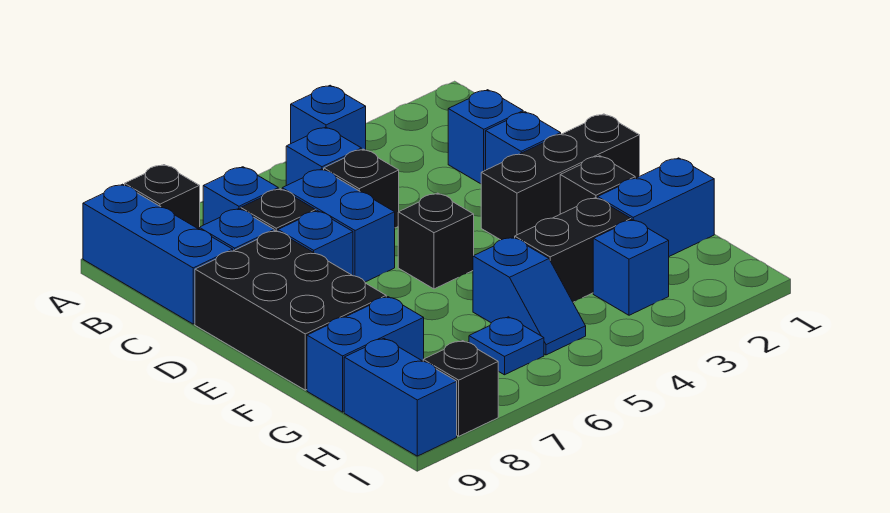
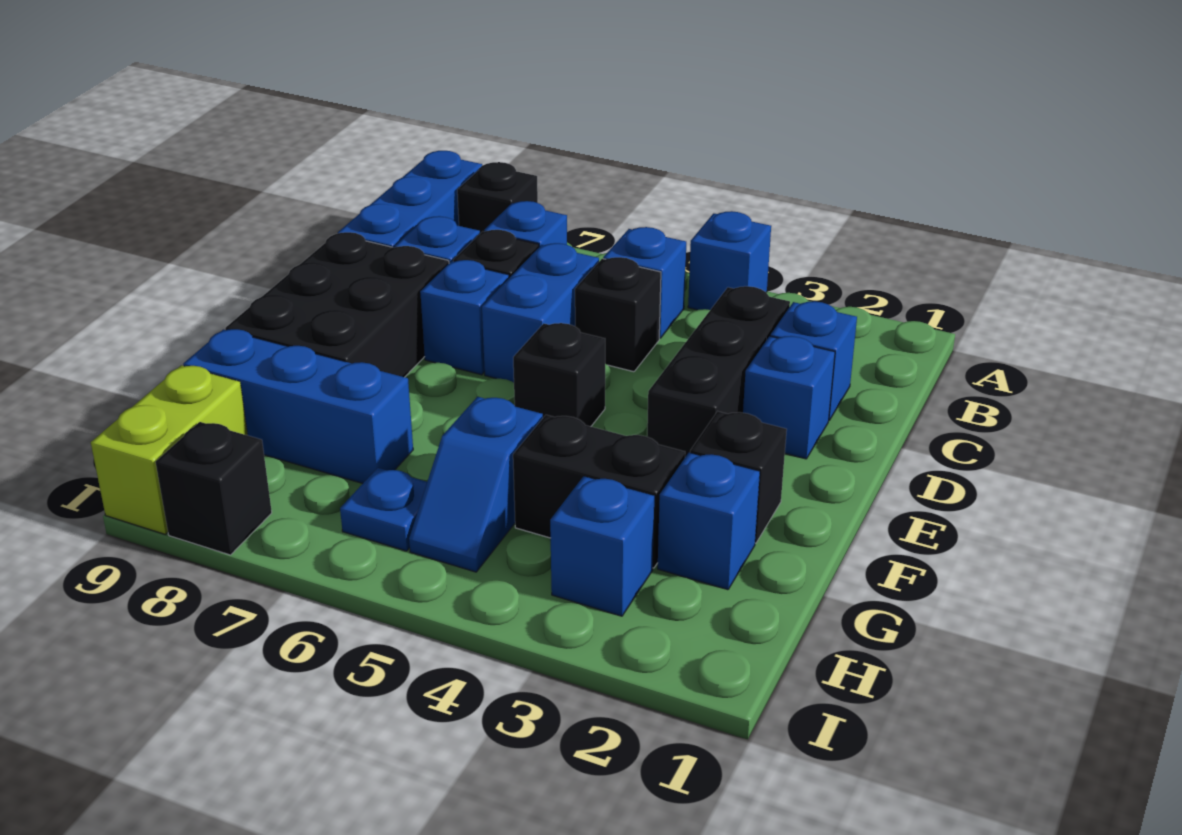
black 1x3 brick [481,114,640,240] -> black 1x3 brick turned to [647,286,790,457]
blue 1x2 brick [598,158,714,256] -> blue 1x1 brick [658,453,760,590]
blue 1x2 brick [307,297,424,412] -> blue 1x3 brick [183,329,413,483]
blue 1x2 brick [344,339,457,456] -> lime 1x2 brick [91,365,248,534]

